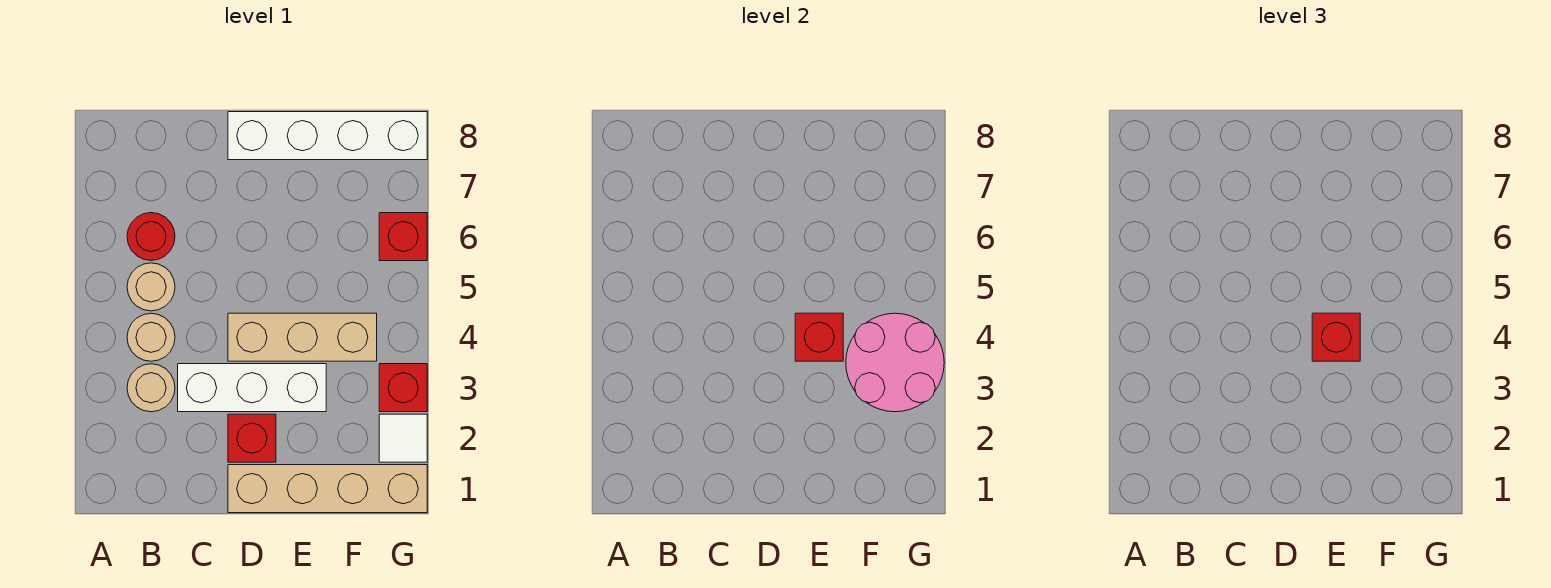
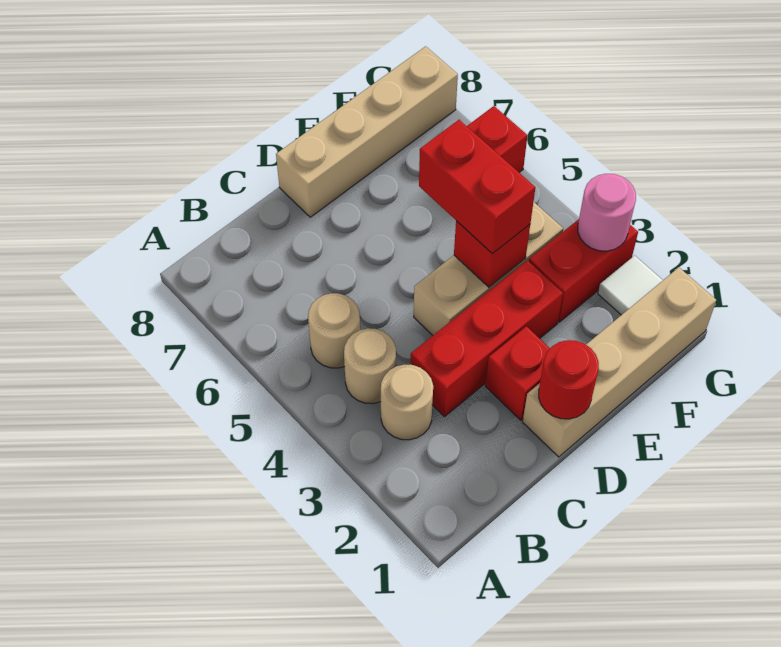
red 1x1 round brick [127,213,175,260] -> red 1x1 round brick moved to [539,340,599,419]
white 1x3 brick [178,364,326,412] -> red 1x3 brick [410,260,563,416]
white 1x4 brick [228,112,427,160] -> tan 1x4 brick [276,46,458,217]
red 1x1 brick [1312,313,1360,361] -> red 1x2 brick [419,120,535,254]
pink 2x2 round brick [846,313,944,412] -> pink 1x1 round brick [578,174,636,251]
red 1x1 brick [379,364,427,412] -> red 1x2 brick [529,219,638,322]

